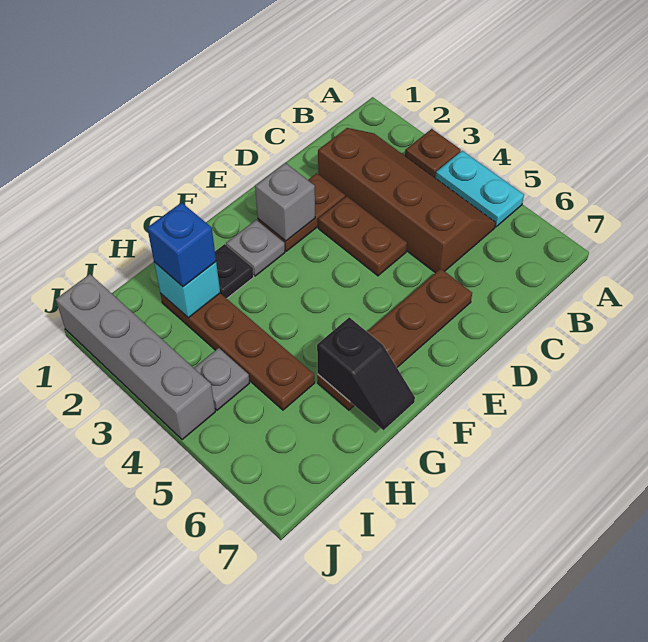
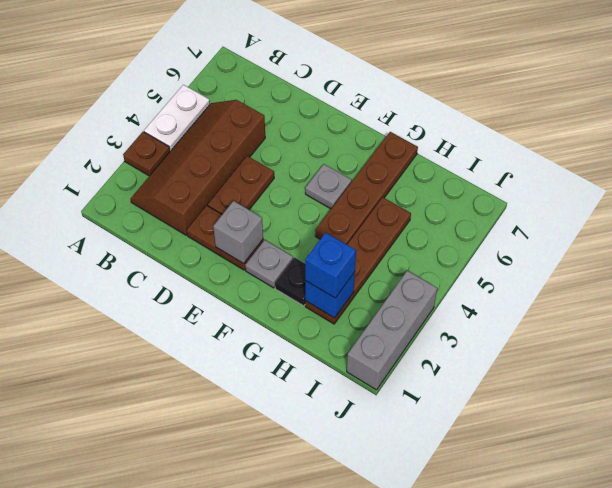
cyan 1x2 plate [435,151,524,227] -> white 1x2 plate [144,85,210,151]
brown 1x4 plate [318,269,472,410] -> brown 1x4 plate turned to [315,132,418,245]
black 1x2 slope [317,317,415,430] -> none
cyan 1x1 brick [154,262,220,318] -> blue 1x1 brick [305,272,355,318]
grey 1x1 plate [194,348,249,410] -> grey 1x1 plate moved to [305,164,352,209]
grey 1x4 brick [56,274,215,440] -> grey 1x3 brick [347,271,437,390]

